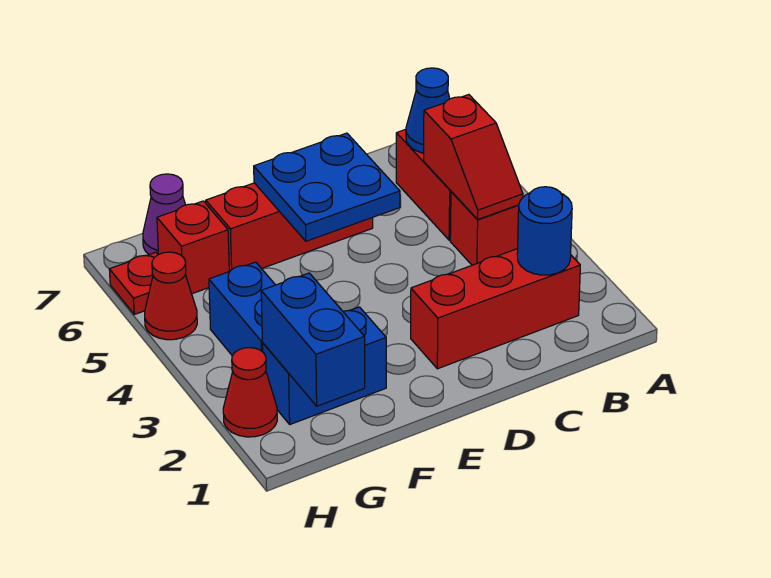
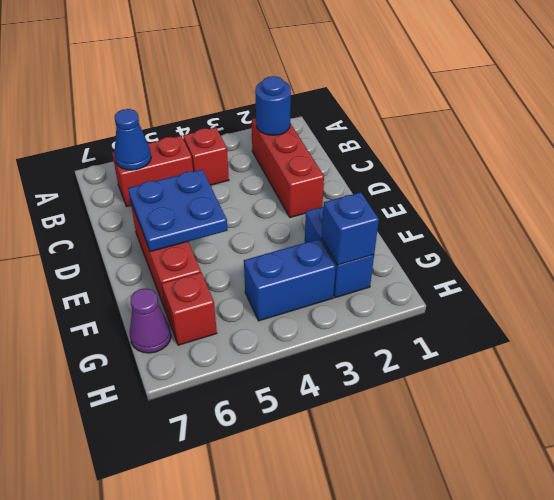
red 1x2 slope [424,95,523,220] -> none
blue 1x2 brick [261,273,365,406] -> blue 1x1 brick [322,192,379,265]
red 1x1 cone [223,348,277,437] -> none
red 1x1 cone [145,252,197,340] -> none
red 1x1 plate [109,252,158,314] -> none

